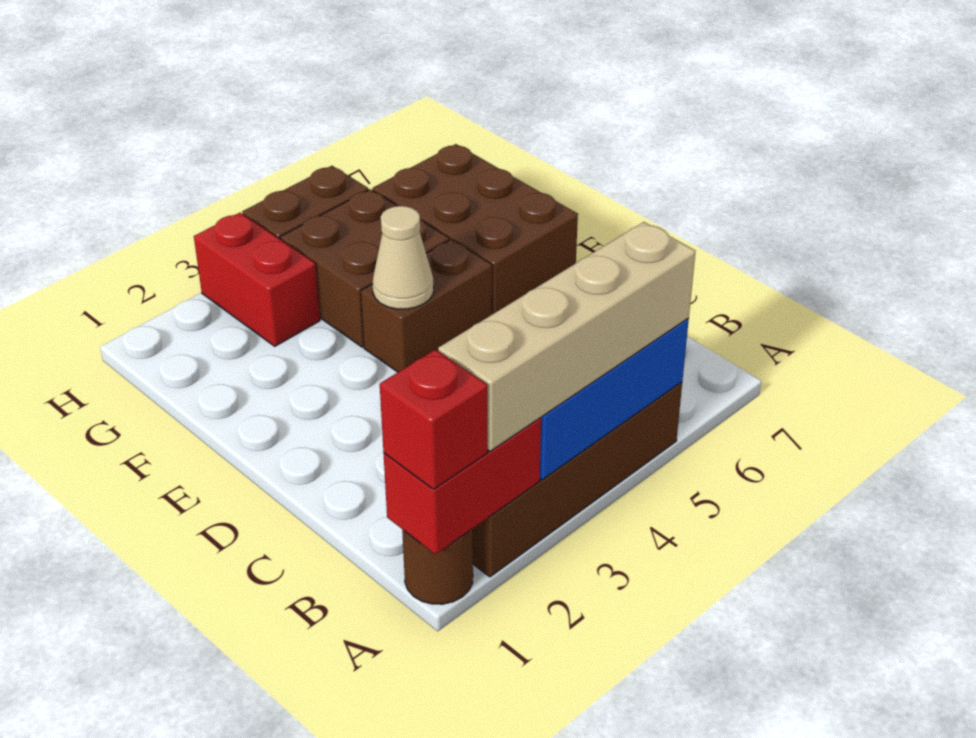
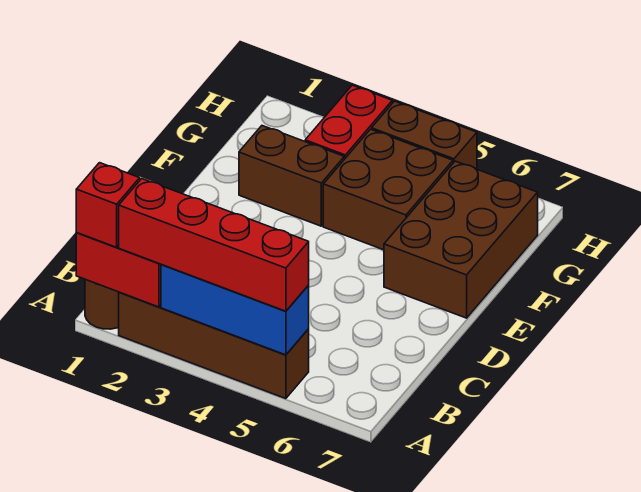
tan 1x4 brick [438,222,696,451] -> red 1x4 brick [119,179,309,311]
brown 1x2 brick [361,239,492,372] -> brown 1x2 brick moved to [239,126,344,226]
tan 1x1 cone [373,206,434,309] -> none

